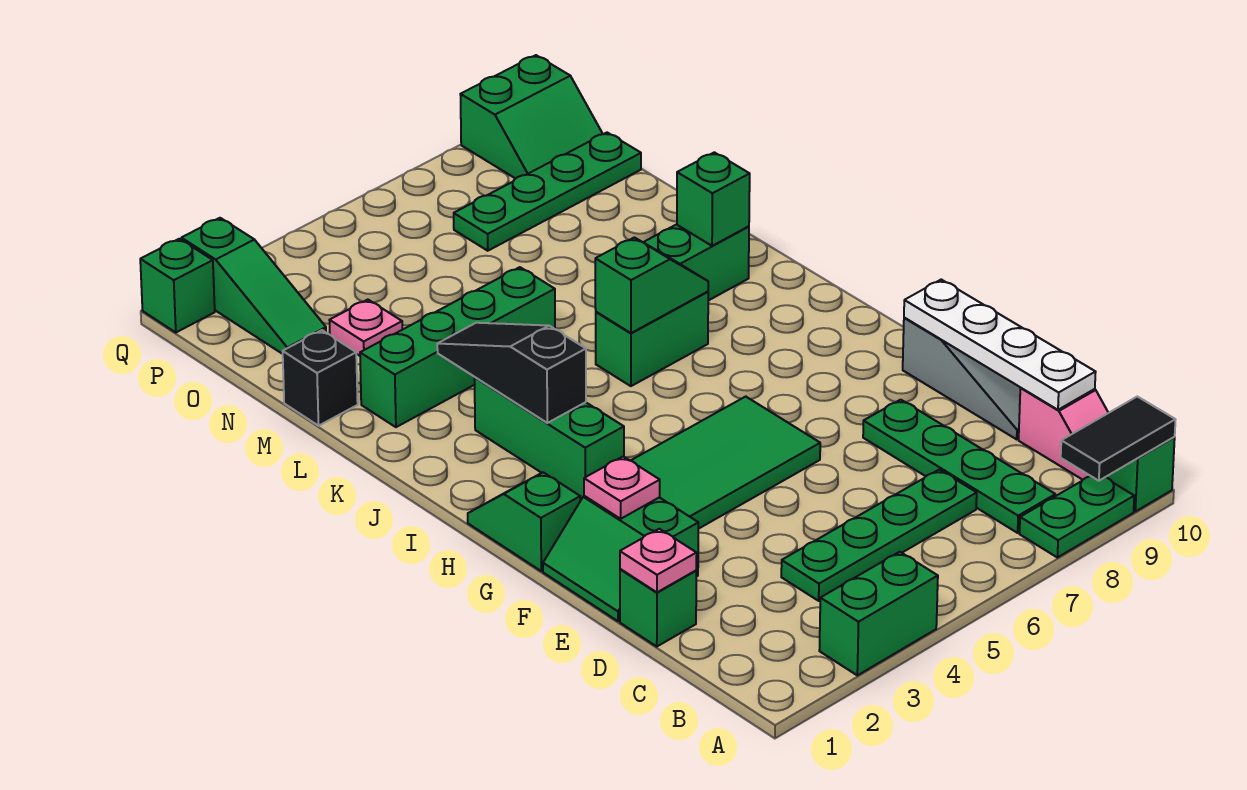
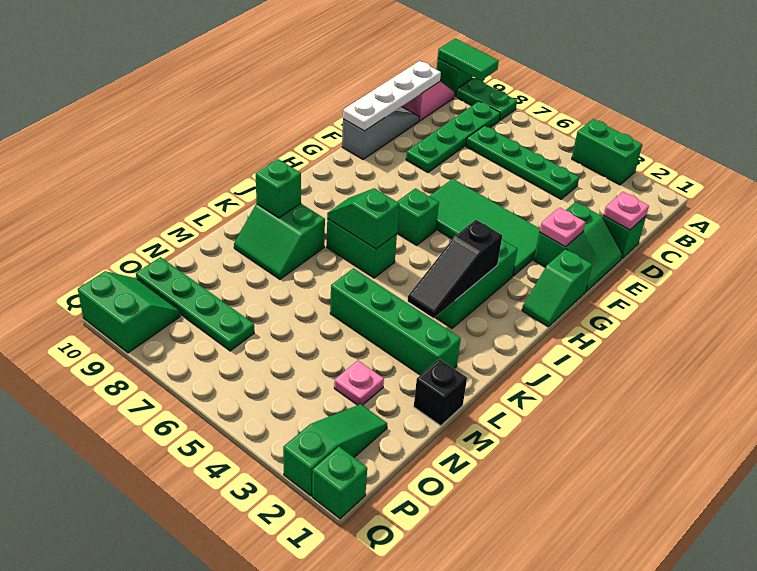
black 1x2 tile [1061,397,1176,481] -> green 1x2 tile [438,38,499,81]
none -> green 1x1 brick [397,188,439,245]

